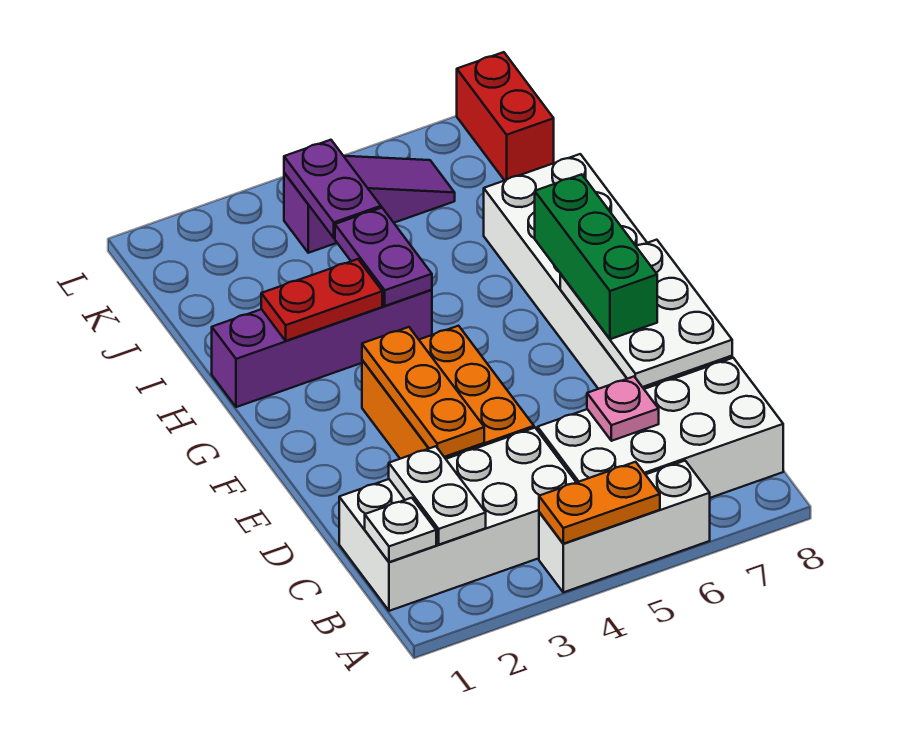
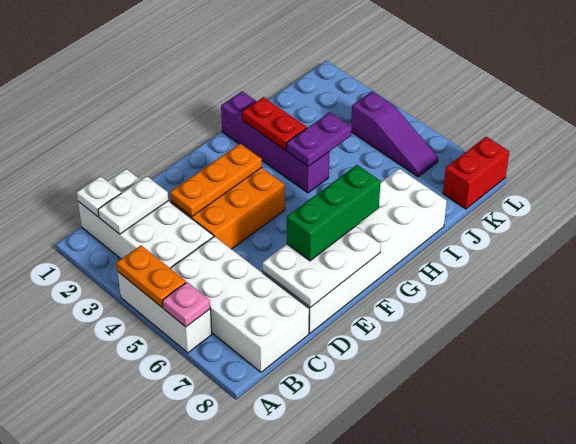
pink 1x1 plate [587,377,659,441] -> pink 1x1 plate moved to [163,282,210,327]
purple 1x2 plate [284,140,381,238] -> none

